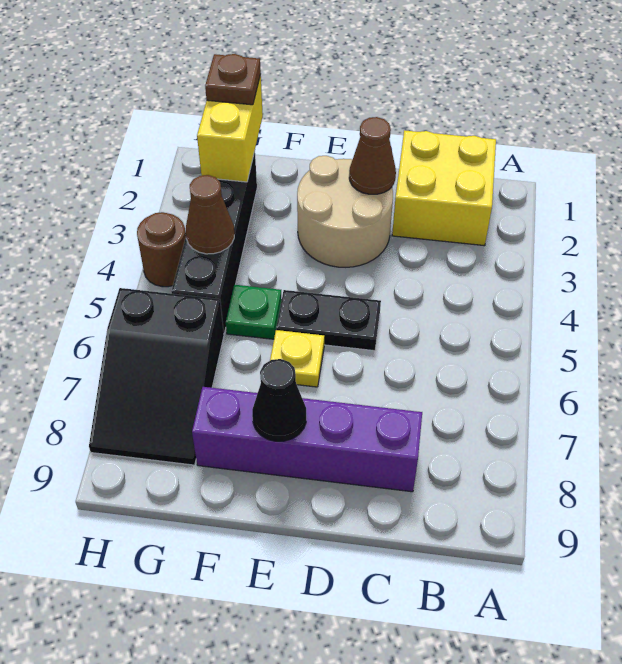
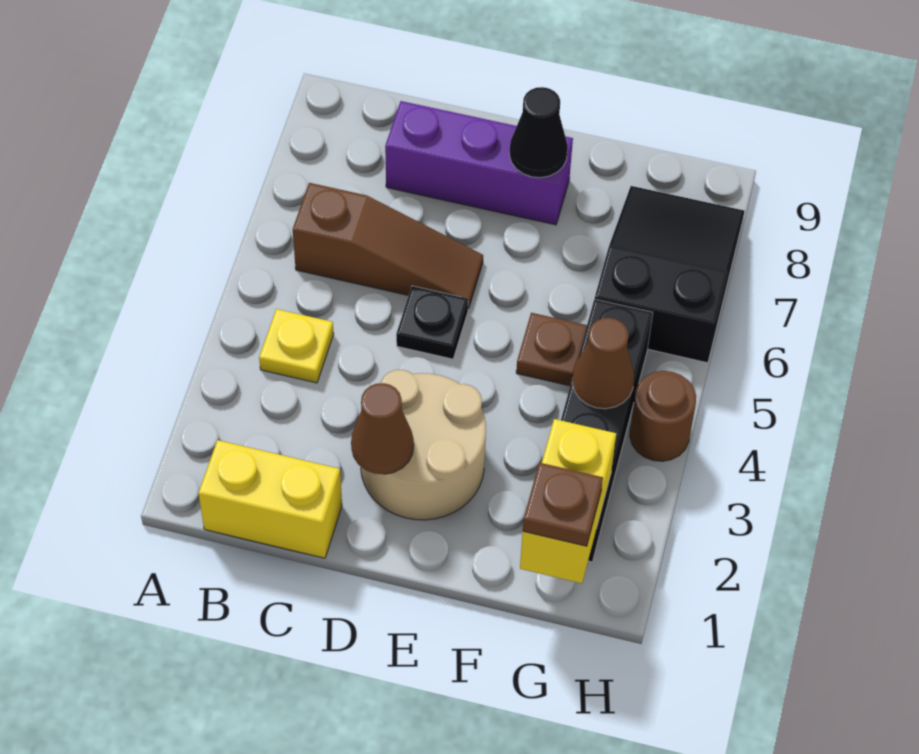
yellow 2x2 brick [392,130,496,246] -> yellow 1x2 brick [199,440,342,558]
none -> brown 1x3 slope [293,183,483,309]
purple 1x4 brick [192,387,422,492] -> purple 1x3 brick [385,101,573,225]
black 1x2 plate [276,290,381,351] -> black 1x1 plate [396,286,468,359]
yellow 1x1 plate [270,330,324,387] -> yellow 1x1 plate moved to [259,309,334,383]
green 1x1 plate [226,285,282,339] -> brown 1x1 plate [516,313,587,386]

